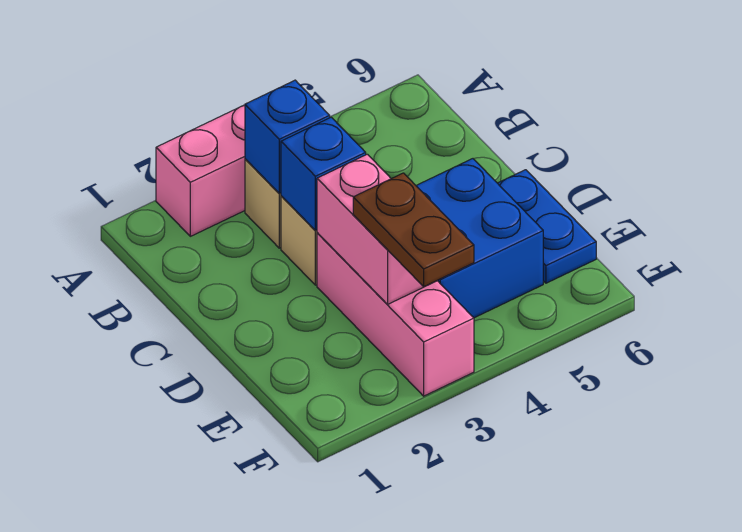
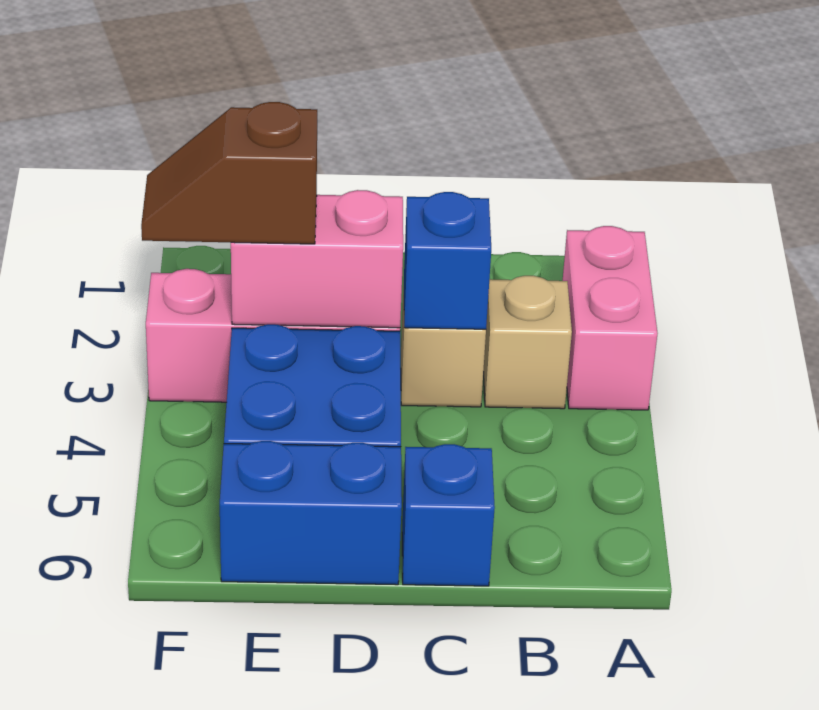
blue 1x1 brick [245,80,330,193] -> blue 1x1 brick moved to [402,444,495,586]
blue 1x2 plate [498,170,596,283] -> blue 1x2 brick [220,441,402,585]
brown 1x2 plate [353,173,474,286] -> brown 1x2 slope [141,102,317,244]

